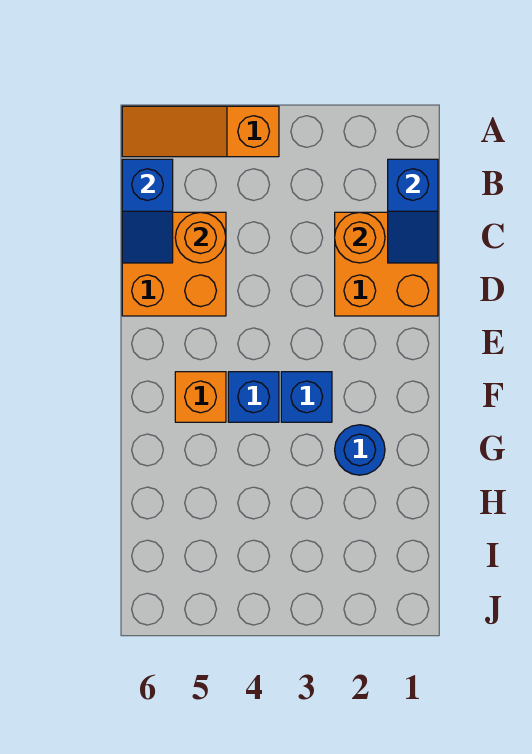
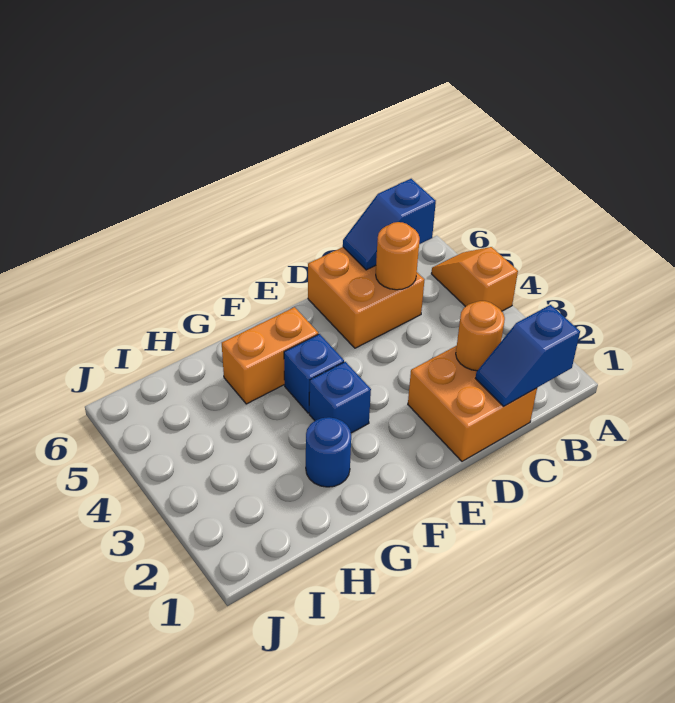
orange 1x3 slope [122,106,279,157] -> orange 1x2 slope [431,247,518,311]
orange 1x1 brick [175,372,226,422] -> orange 1x2 brick [222,307,318,404]

